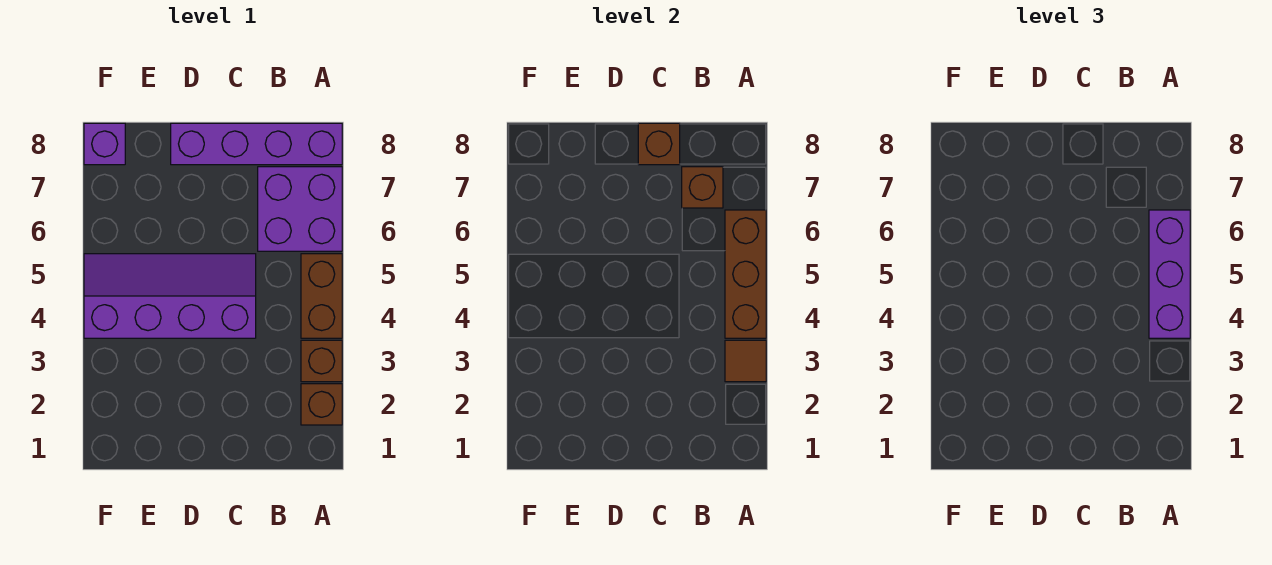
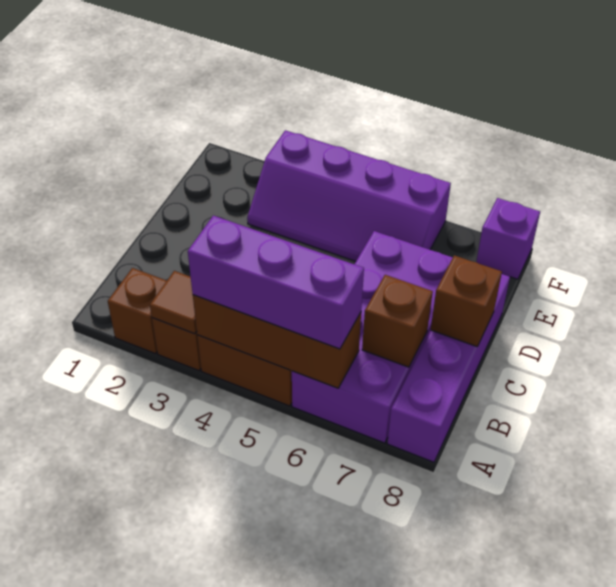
purple 2x2 brick [258,167,342,251] -> purple 2x4 brick [292,231,453,443]
purple 2x4 slope [84,254,256,338] -> purple 2x4 slope turned to [247,130,451,261]

